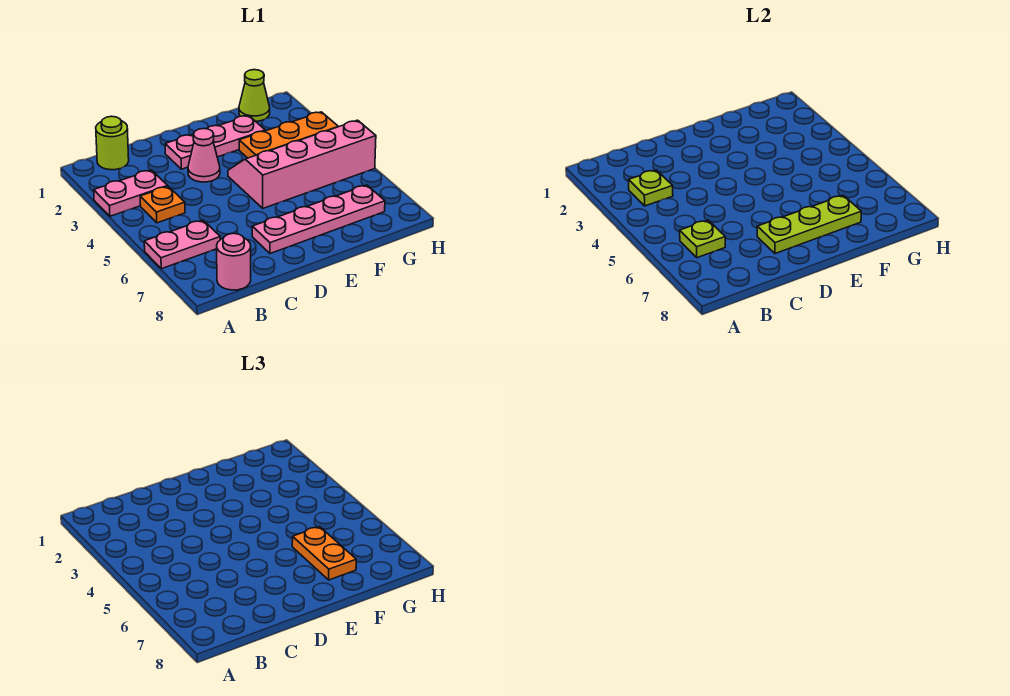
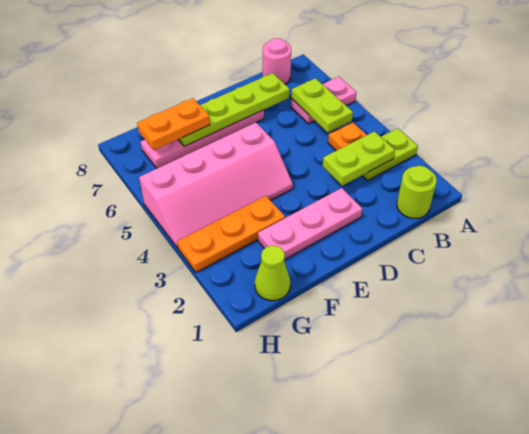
pink 1x2 plate [94,170,168,216] -> lime 1x2 plate [362,128,418,181]
lime 1x1 plate [629,170,673,206] -> lime 1x2 plate [323,131,395,186]
lime 1x1 plate [680,220,725,258] -> lime 1x2 plate [291,78,353,133]
pink 1x1 cone [188,129,220,182] -> none
lime 1x3 plate [757,195,861,254] -> lime 1x4 plate [178,73,290,146]
orange 1x2 plate [292,527,356,580] -> orange 1x2 plate turned to [137,98,210,150]

